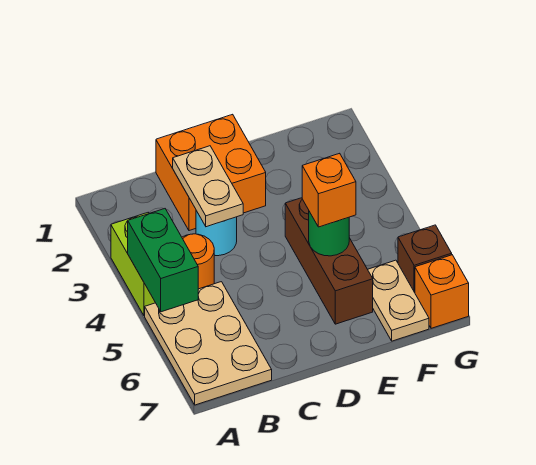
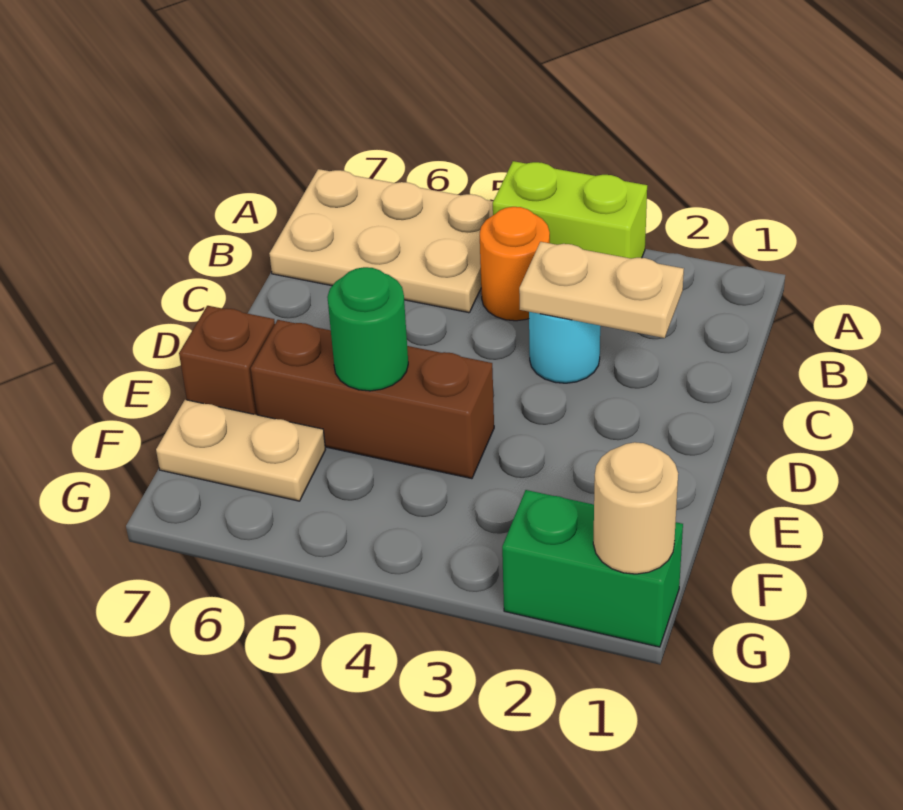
green 1x2 brick [128,209,198,312] -> green 1x2 brick moved to [502,490,683,647]
orange 2x2 brick [156,114,266,231] -> none
orange 1x1 brick [302,153,356,227] -> none
none -> tan 1x1 round brick [593,442,678,574]
brown 1x1 brick [398,225,452,293] -> brown 1x1 brick moved to [179,306,275,415]
orange 1x1 brick [415,255,469,328] -> none

